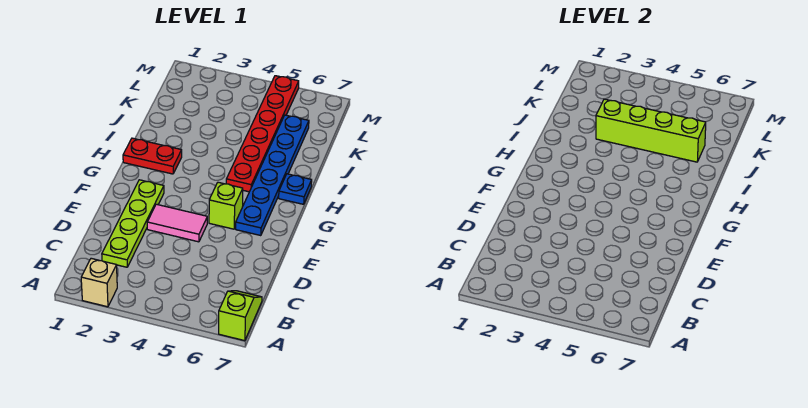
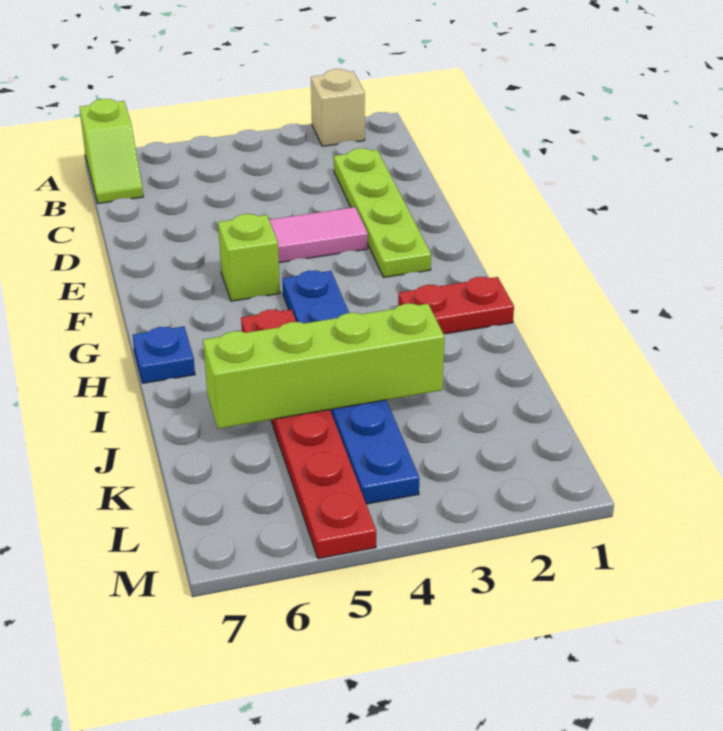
blue 1x6 plate [236,115,309,236] -> blue 1x6 plate moved to [282,271,419,504]

